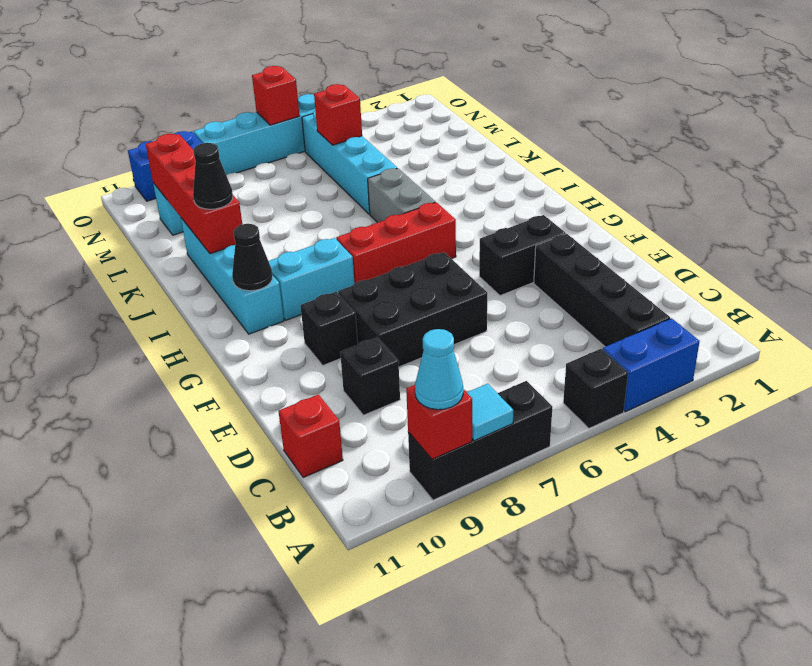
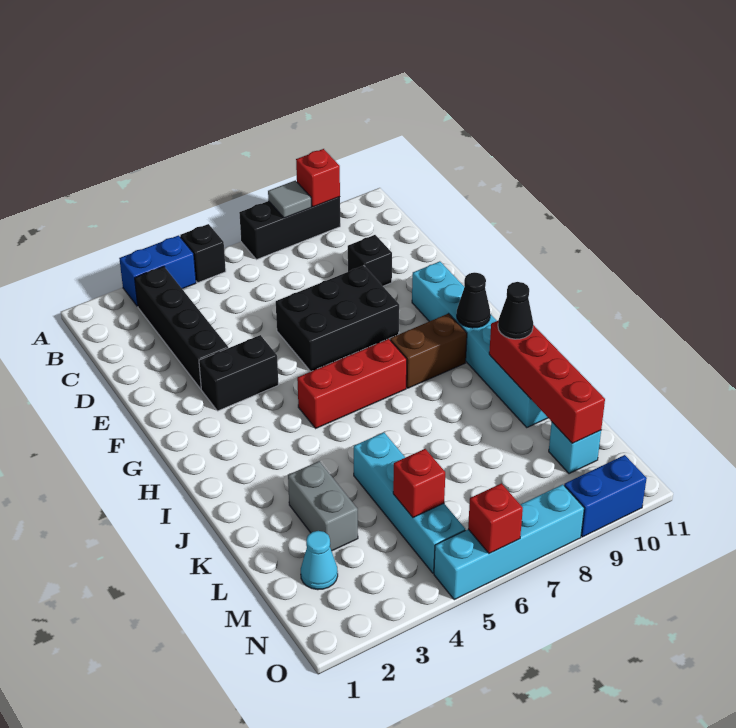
cyan 1x1 tile [467,384,513,441] -> grey 1x1 tile [268,180,311,218]
cyan 1x1 cone [415,329,463,410] -> cyan 1x1 cone moved to [301,531,338,590]
red 1x1 brick [278,395,343,478] -> none
black 1x1 brick [300,292,358,365] -> none
cyan 1x2 brick [269,238,355,320] -> brown 1x2 brick [390,314,467,388]
cyan 1x4 brick [181,218,284,334] -> cyan 1x6 brick [412,261,548,427]
grey 1x2 brick [368,168,435,223] -> grey 1x2 brick moved to [288,461,358,551]

